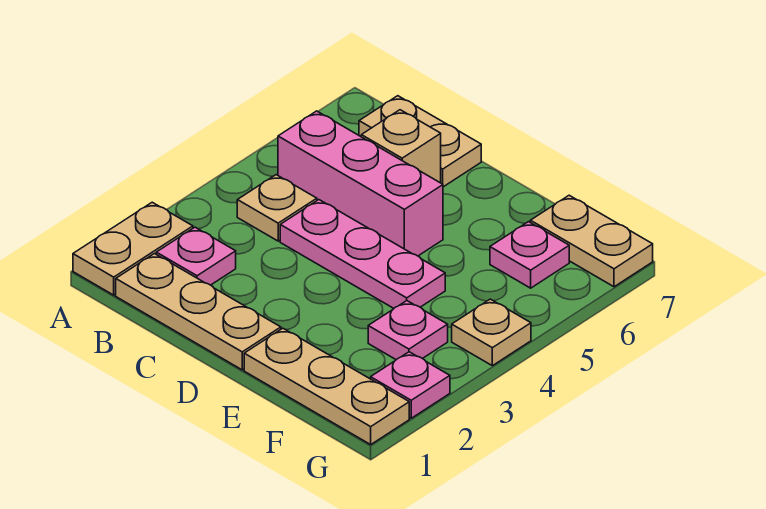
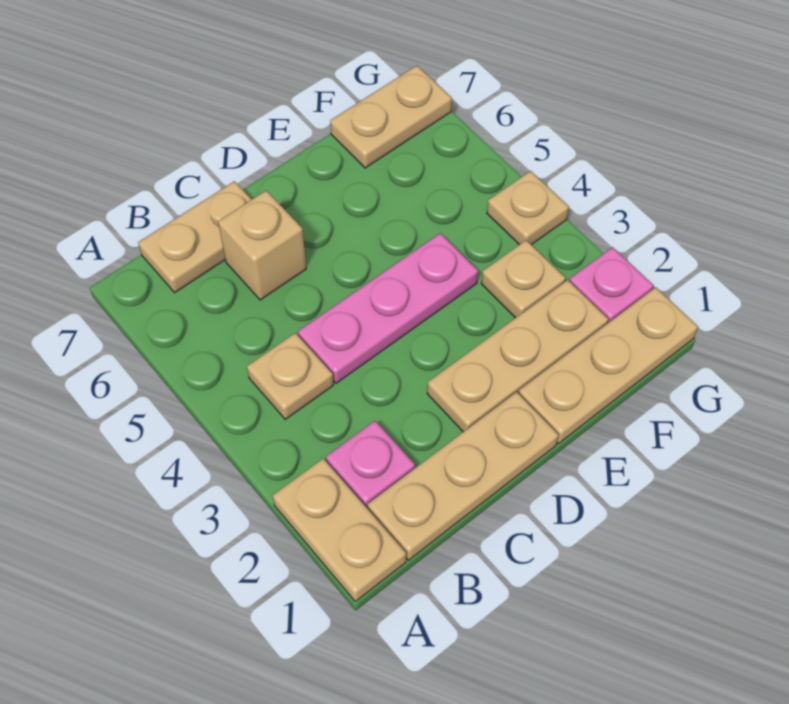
pink 1x3 brick [278,111,443,256] -> none
none -> tan 1x3 plate [427,280,608,432]
pink 1x1 plate [368,301,448,360] -> tan 1x1 plate [481,240,566,318]
pink 1x1 plate [490,222,569,288] -> none

